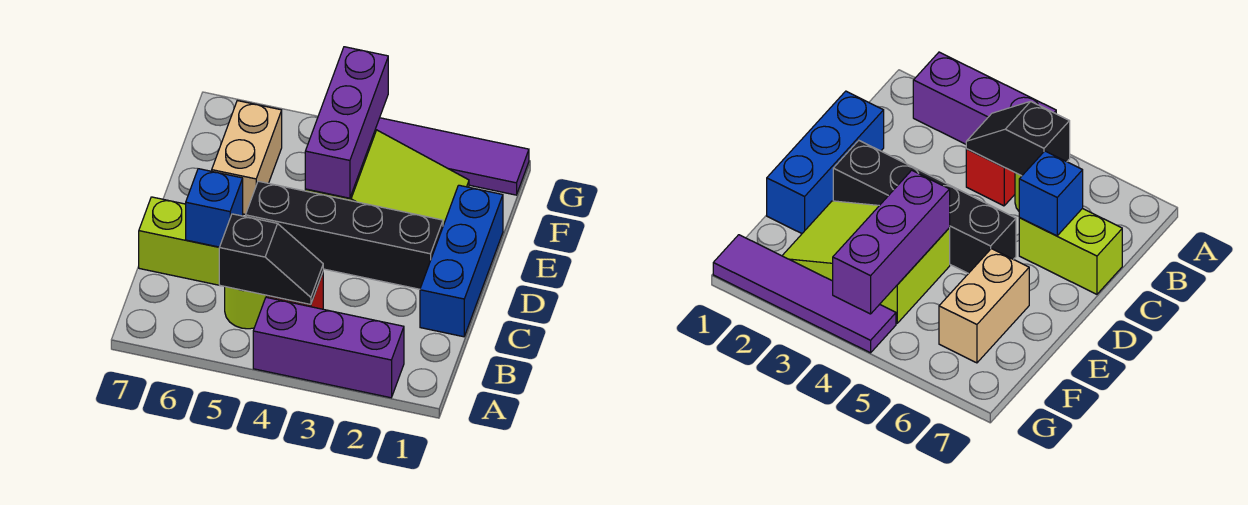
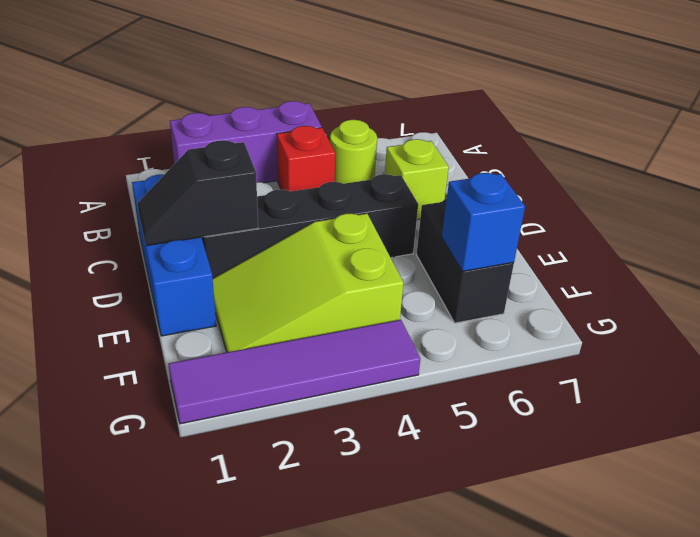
black 1x2 slope [219,214,323,304] -> black 1x2 slope moved to [137,140,258,246]
lime 1x2 brick [139,197,219,285] -> lime 1x1 brick [385,139,449,220]
blue 1x1 brick [186,169,243,247] -> blue 1x1 brick moved to [442,173,525,271]
purple 1x3 brick [305,47,388,198] -> none
tan 1x2 brick [212,101,282,215] -> black 1x2 brick [416,199,514,323]

